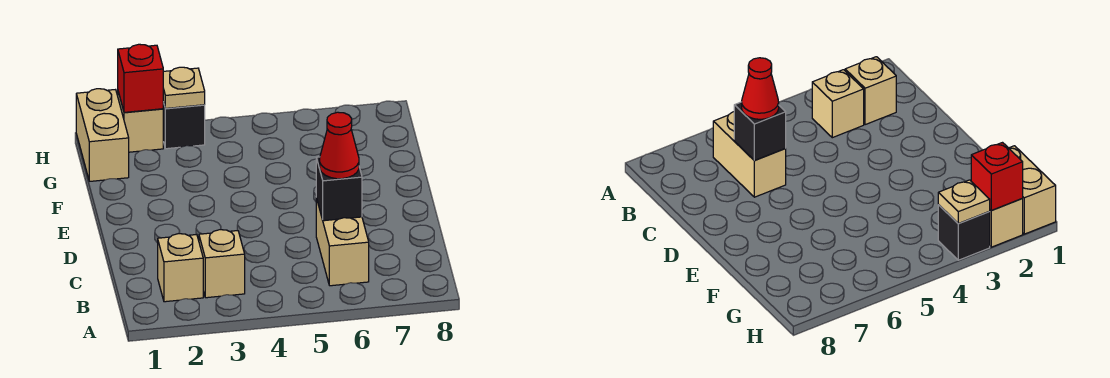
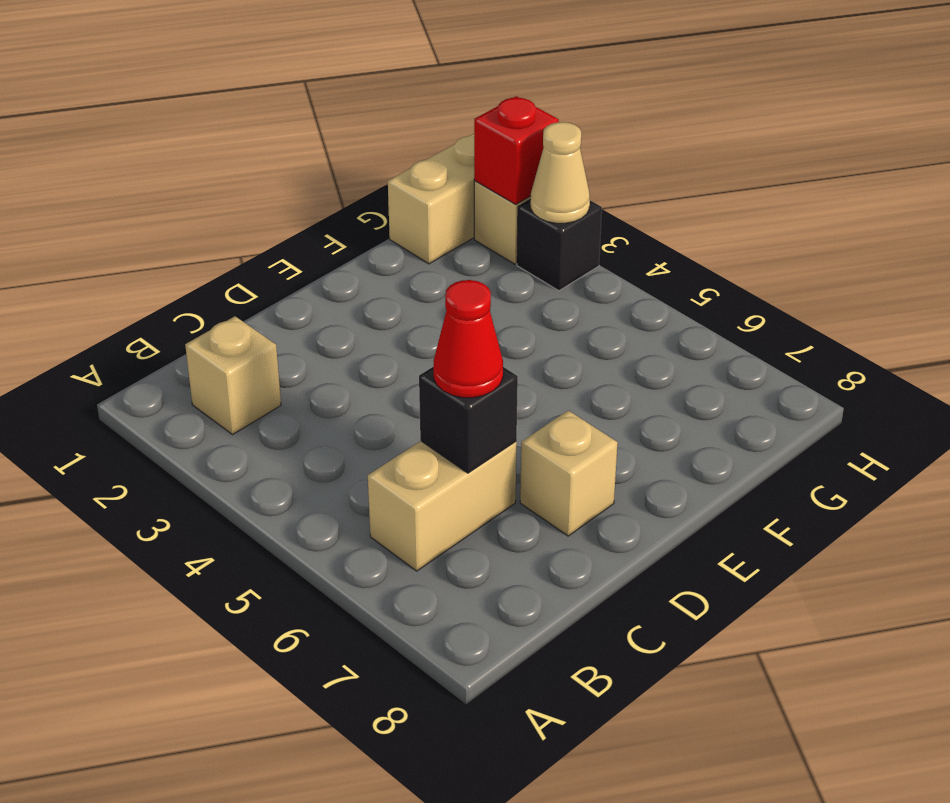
tan 1x1 brick [199,230,245,298] -> tan 1x1 brick moved to [520,410,618,536]
tan 1x1 plate [163,67,205,109] -> tan 1x1 cone [531,122,590,223]

